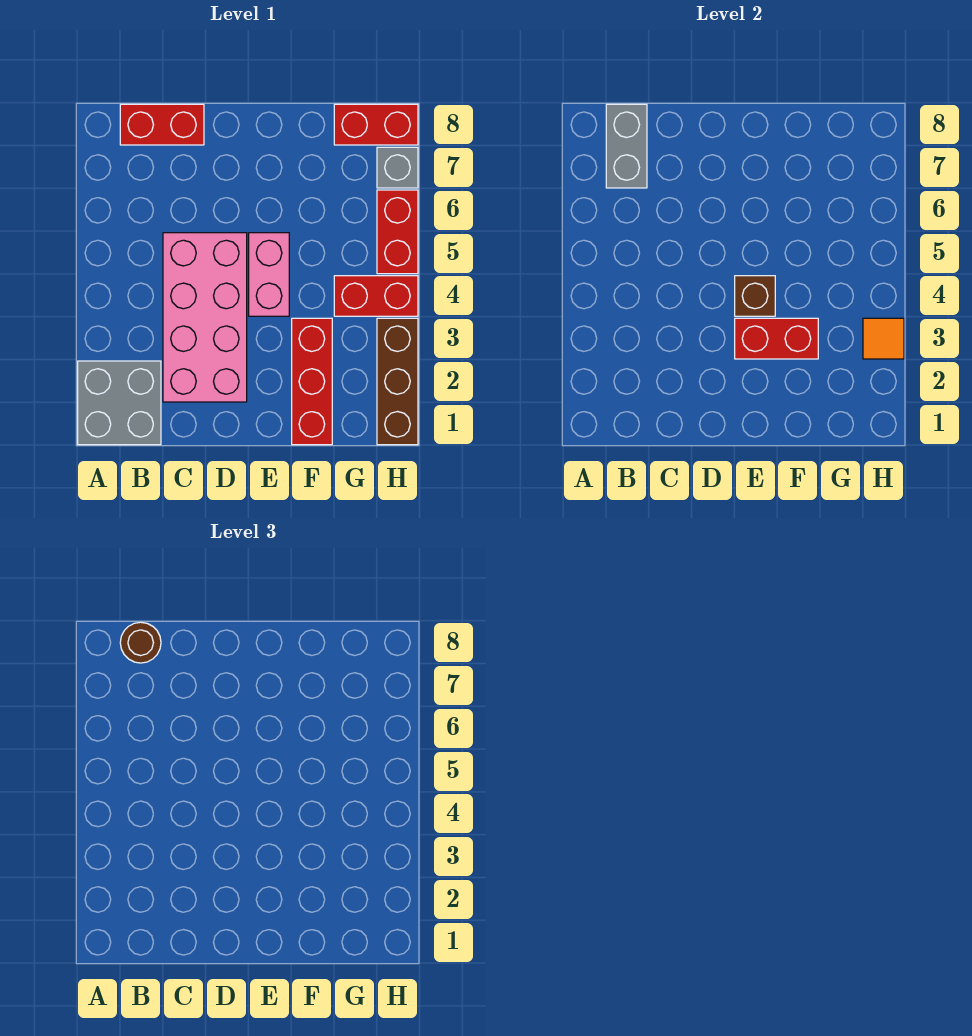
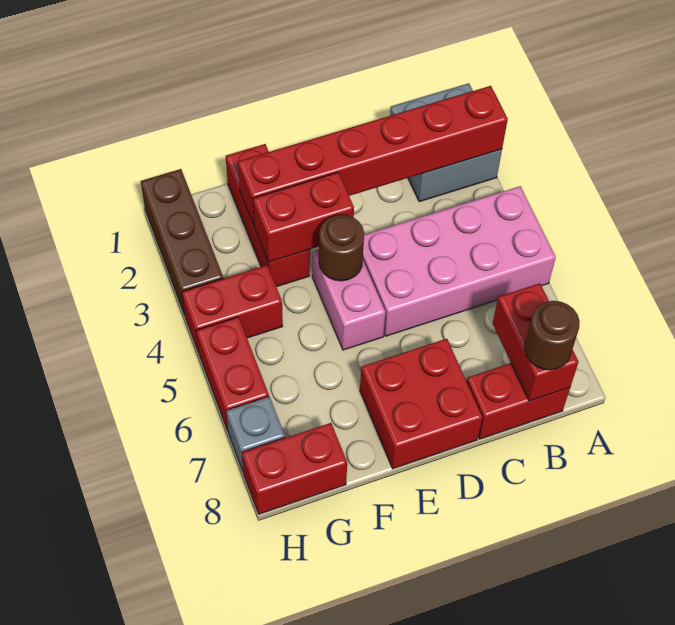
none -> red 1x6 brick [238,86,508,224]
grey 1x2 brick [606,104,647,188] -> red 1x2 brick [493,283,578,401]
pink 2x4 brick [163,233,247,402] -> pink 2x4 brick turned to [363,186,556,336]
none -> red 2x2 brick [360,339,482,469]
brown 1x1 brick [735,276,775,316] -> brown 1x1 round brick [319,215,364,281]
orange 1x1 tile [863,318,904,359] -> none

